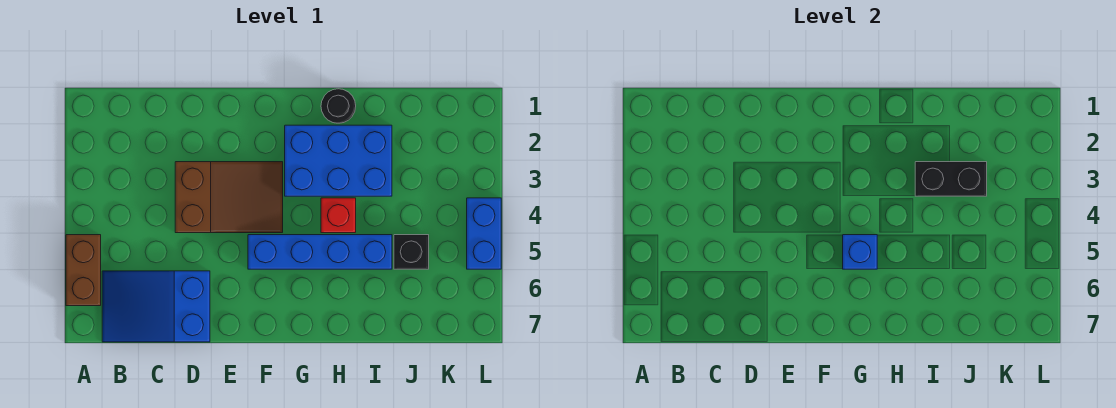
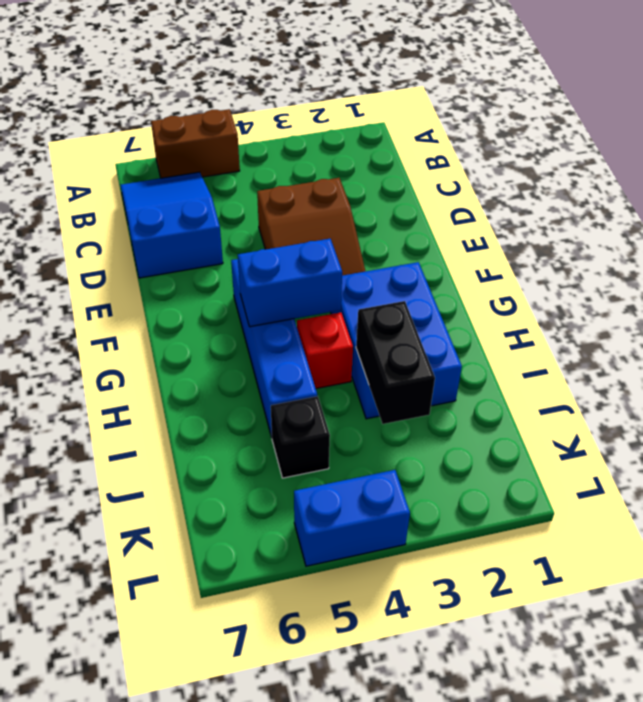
blue 1x1 brick [843,235,877,269] -> blue 1x2 brick [238,239,342,327]
black 1x1 round brick [321,89,356,123] -> none

